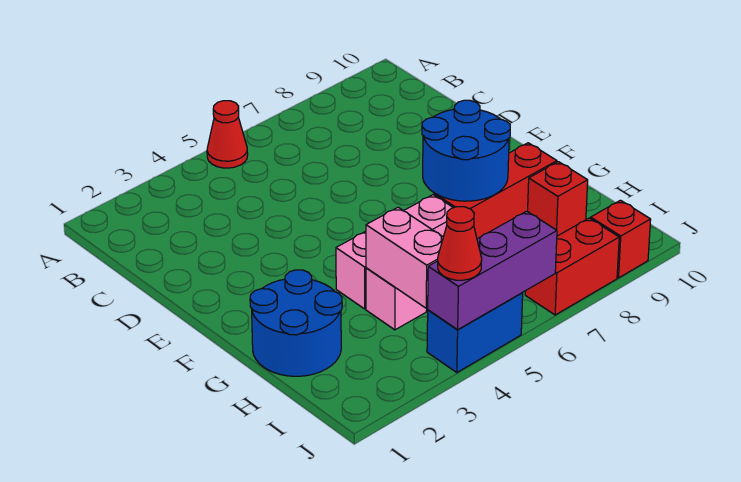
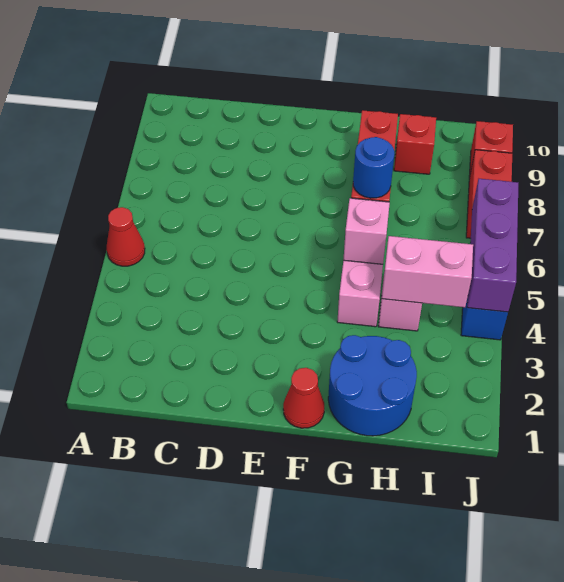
blue 2x2 round brick [422,100,510,201] -> blue 1x1 round brick [353,137,394,198]
none -> pink 1x1 brick [343,198,390,264]
red 1x1 cone [438,207,482,280] -> red 1x1 cone moved to [283,368,324,428]

